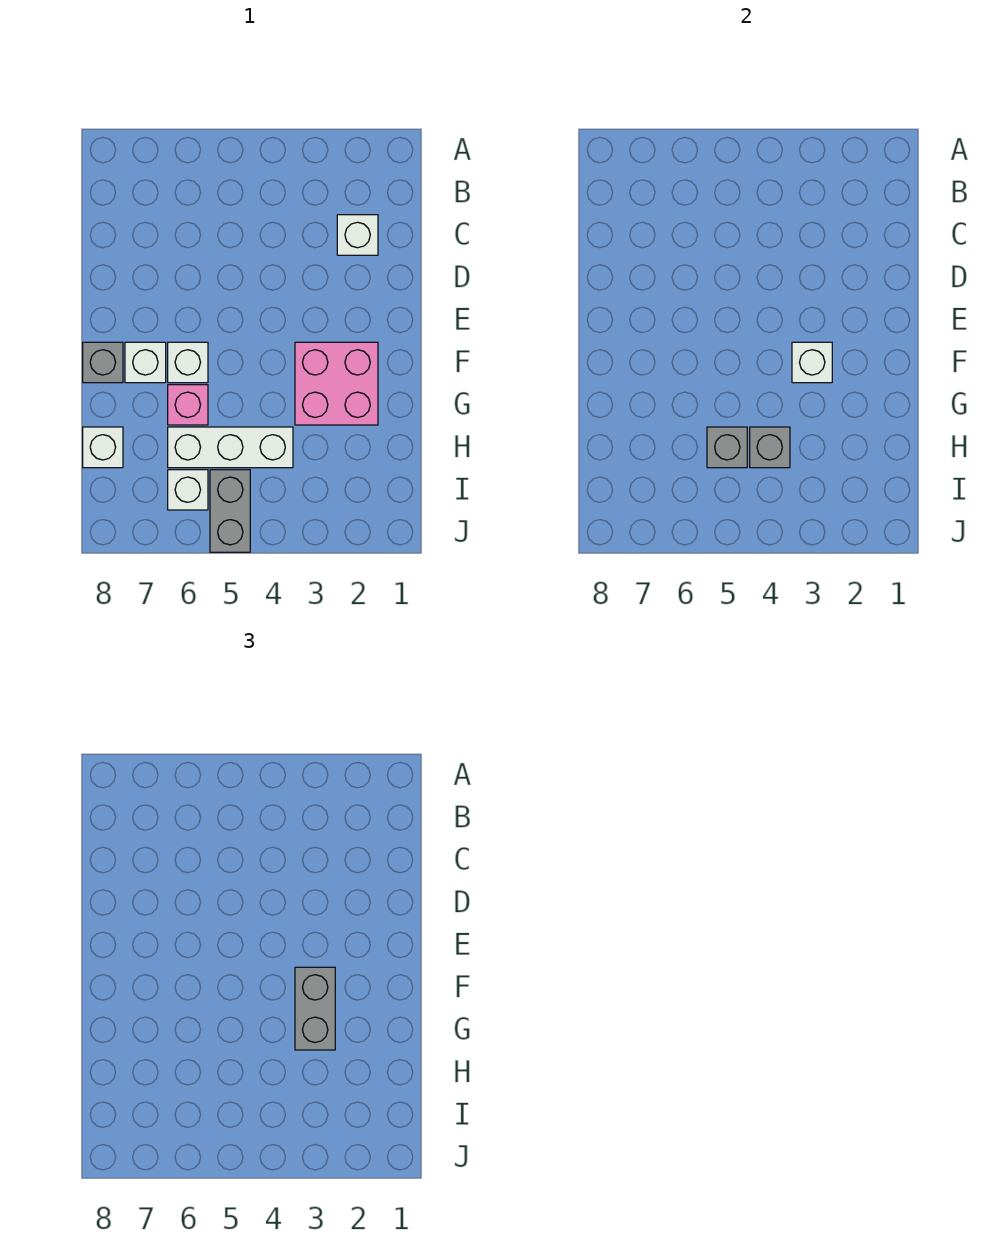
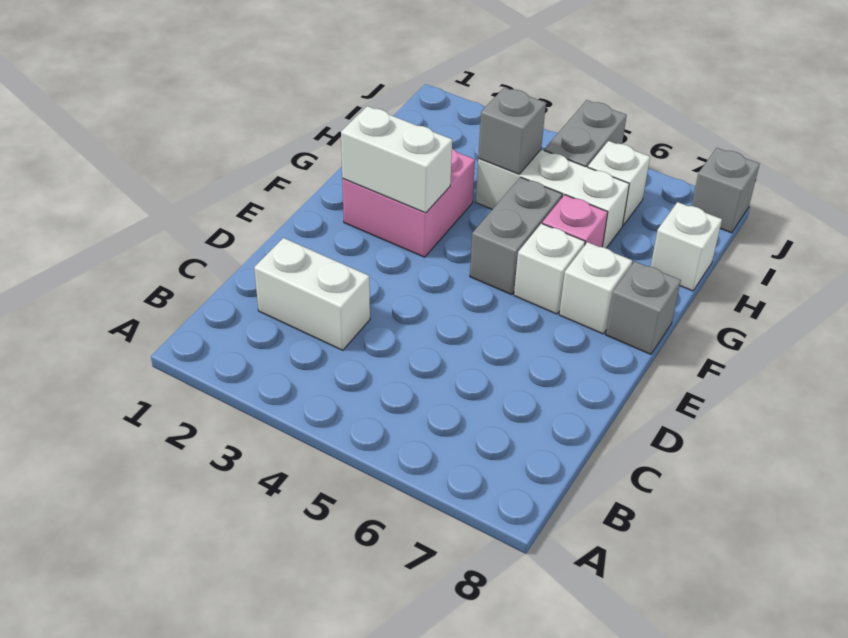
white 1x1 brick [337,215,378,255] -> white 1x2 brick [254,238,370,350]
white 1x1 brick [792,342,832,383] -> white 1x2 brick [341,106,452,213]
grey 1x2 brick [295,967,335,1050] -> grey 1x2 brick moved to [470,177,562,295]
grey 1x1 brick [707,427,747,468] -> grey 1x1 brick moved to [691,148,760,233]

